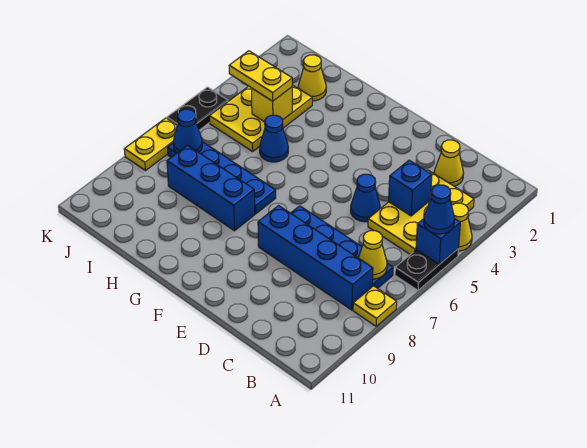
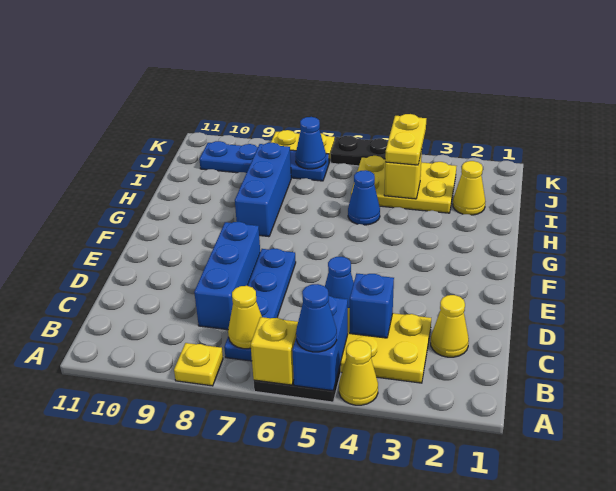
blue 1x1 brick [416,219,460,264] -> blue 1x2 brick [292,296,348,391]
none -> yellow 1x1 brick [251,317,298,385]
blue 1x4 brick [258,206,373,310] -> blue 1x3 brick [194,222,260,330]
blue 1x4 plate [168,142,276,214] -> blue 1x4 plate turned to [199,141,329,181]

